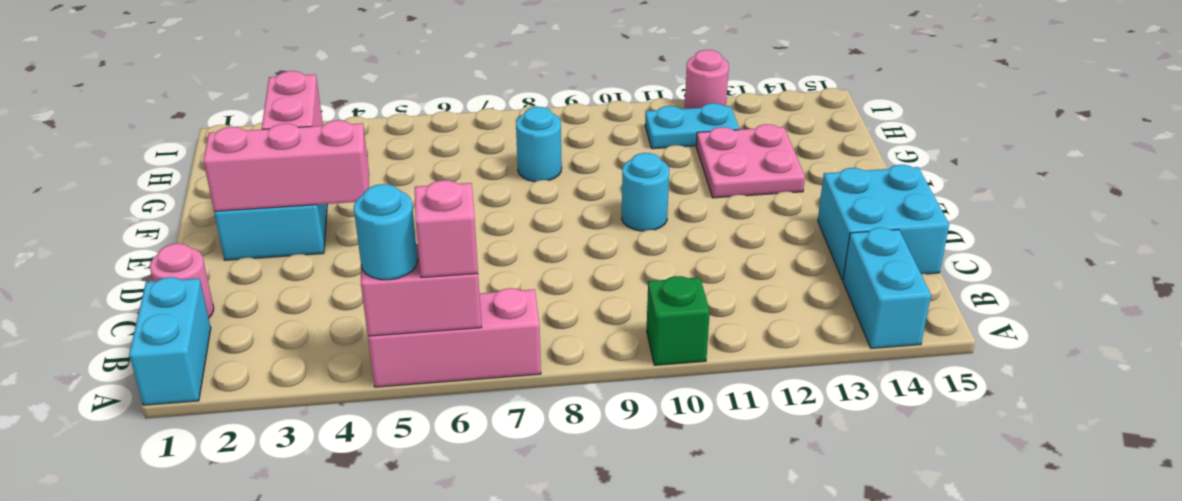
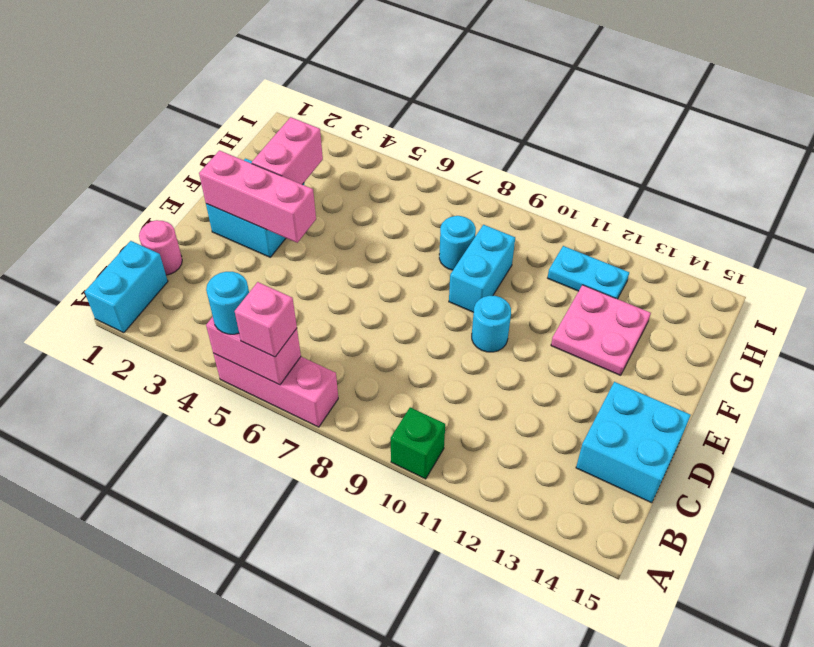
cyan 1x2 brick [843,228,931,348] -> cyan 1x2 brick moved to [449,225,515,312]
pink 1x1 round brick [685,50,729,109] -> none

